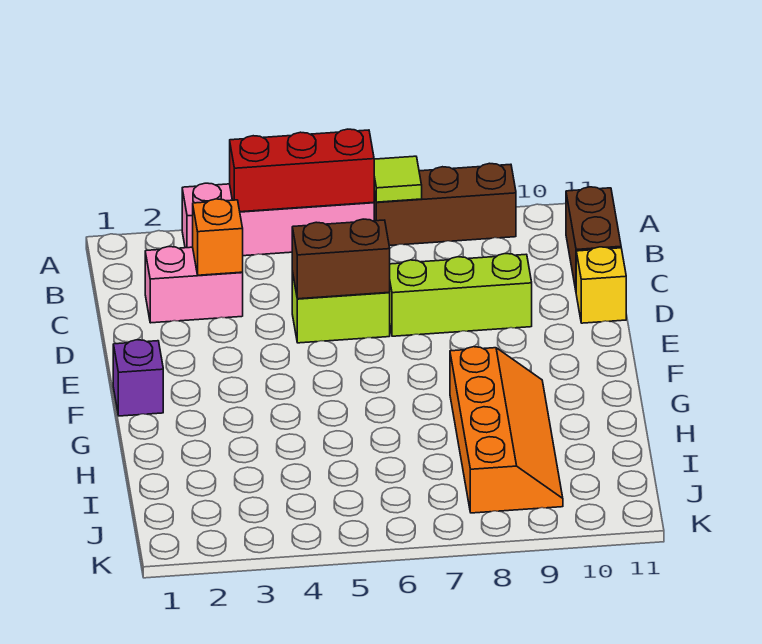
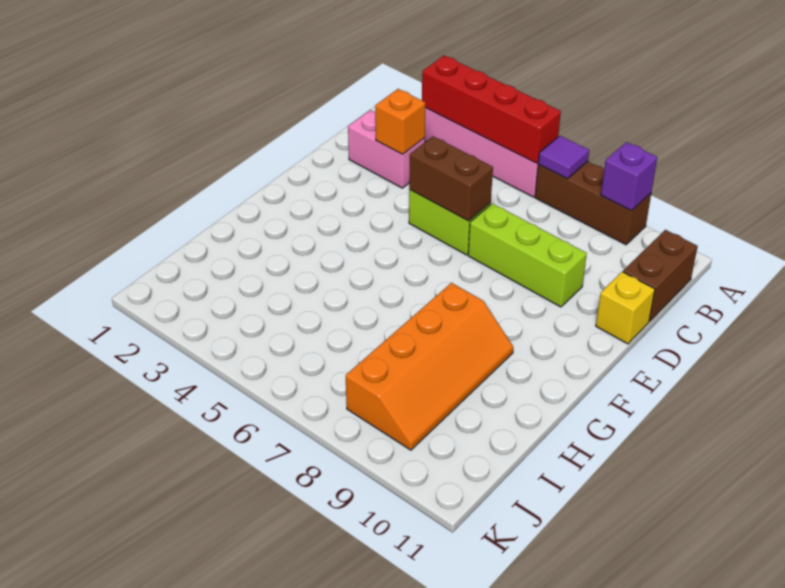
red 1x3 brick [230,129,374,212] -> red 1x4 brick [422,56,561,163]
lime 1x1 tile [374,156,422,202] -> purple 1x1 tile [538,136,589,179]
purple 1x1 brick [113,340,163,416] -> purple 1x1 brick moved to [601,142,657,211]

